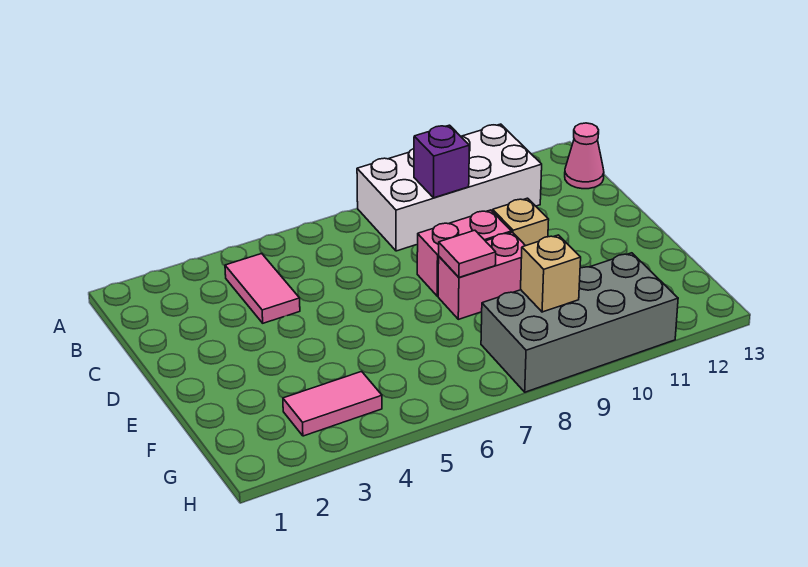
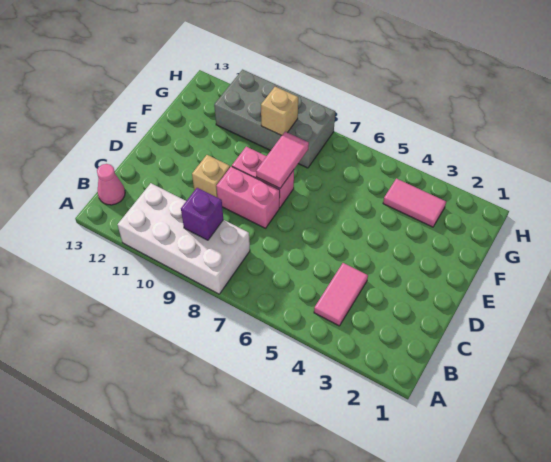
pink 1x1 tile [439,230,496,277] -> pink 1x2 tile [256,132,309,188]

